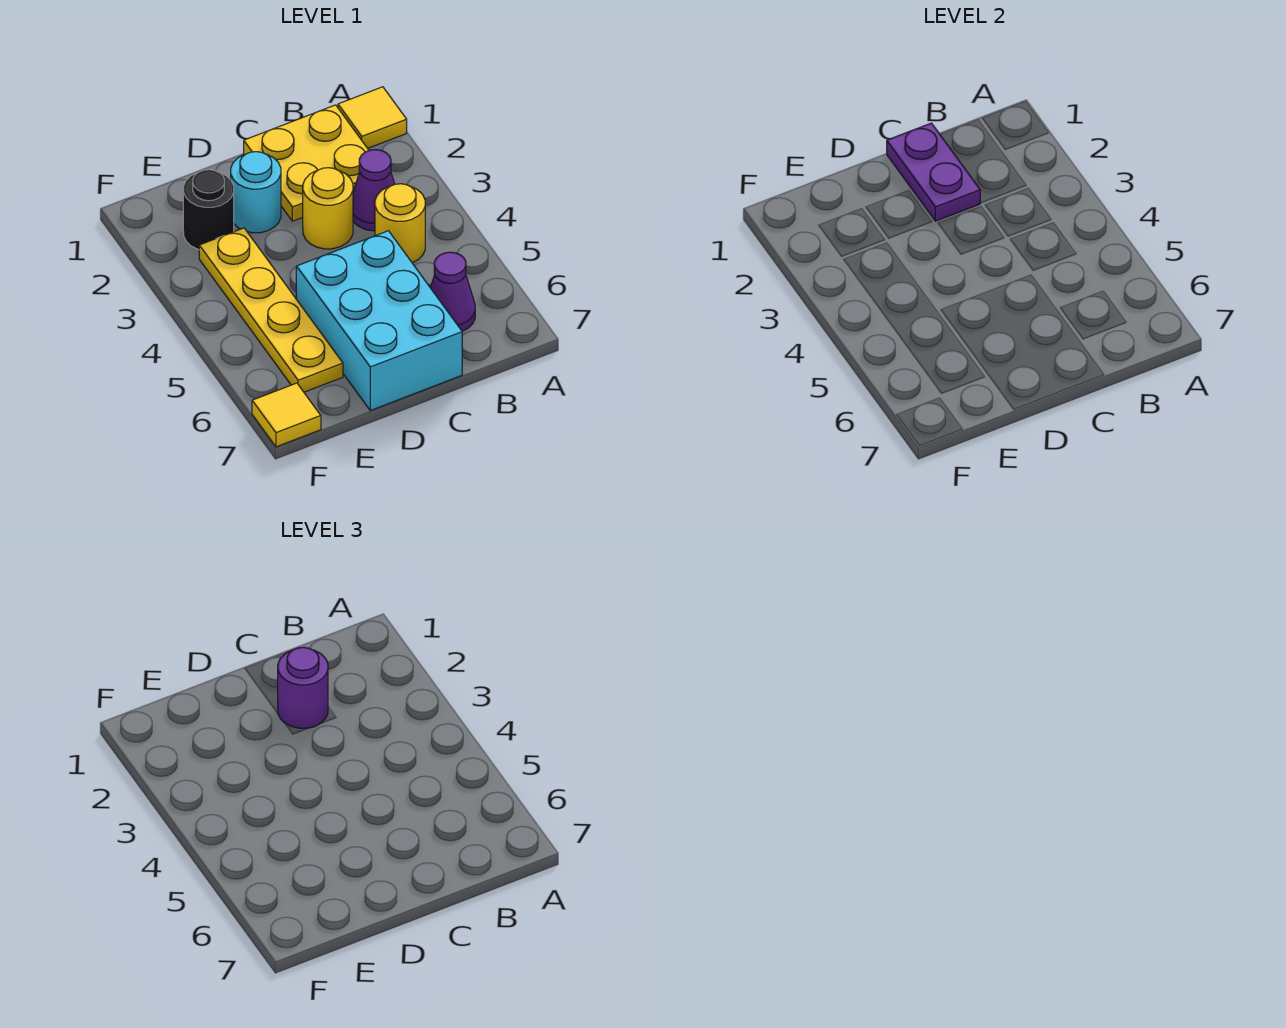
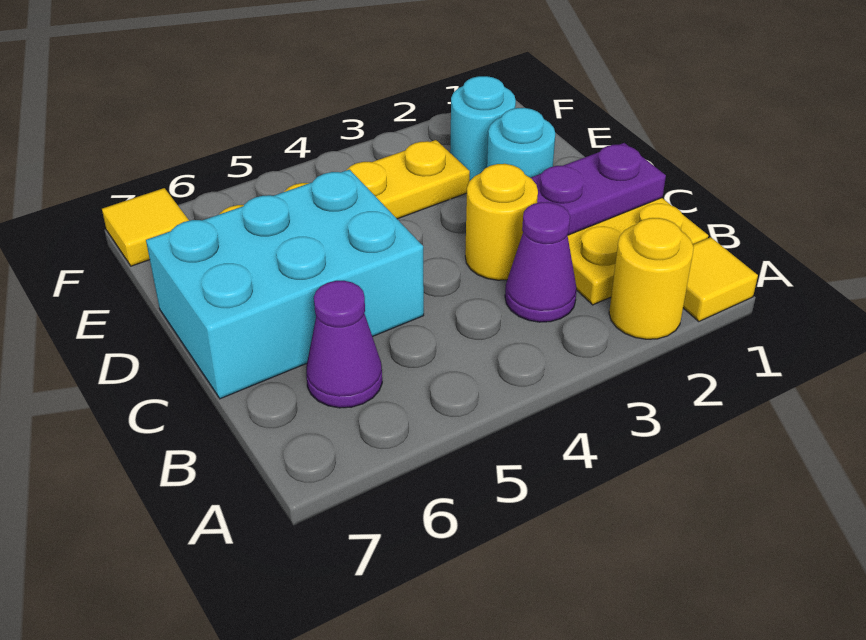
yellow 1x1 round brick [375,184,425,263] -> yellow 1x1 round brick moved to [609,218,694,339]
purple 1x1 round brick [278,647,328,728] -> none
black 1x1 round brick [183,170,234,250] -> cyan 1x1 round brick [450,76,516,180]

